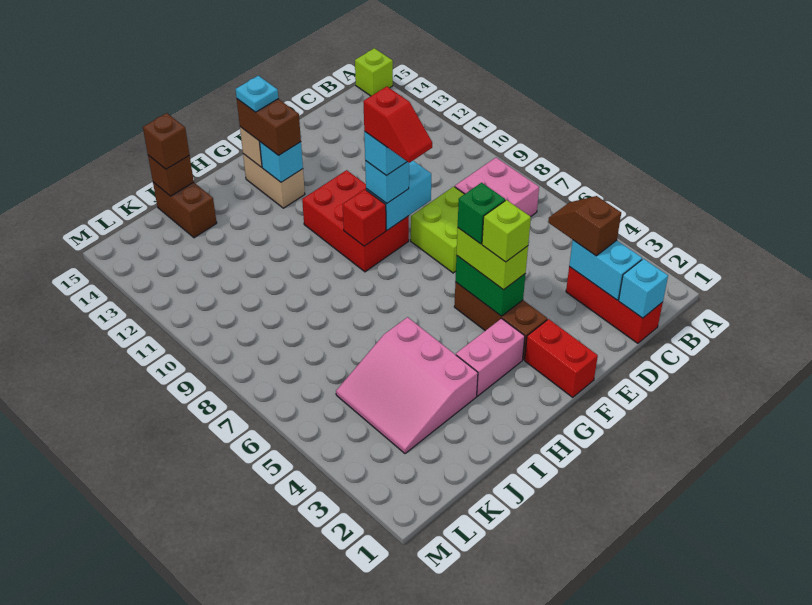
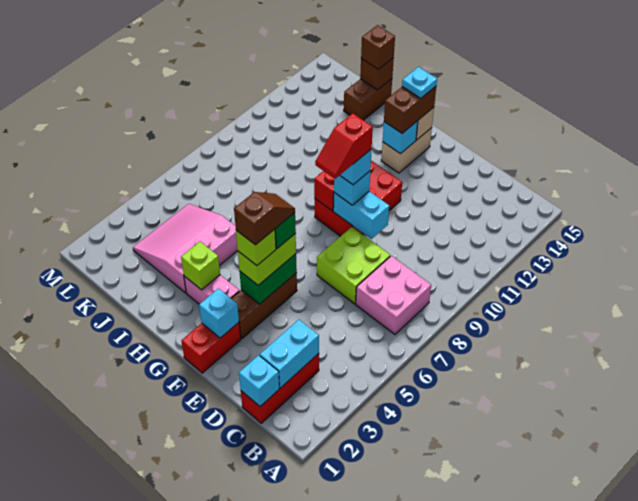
lime 1x1 brick [355,48,393,96] -> lime 1x1 brick moved to [181,242,220,290]
brown 1x2 slope [548,196,621,256] -> brown 1x2 slope moved to [234,192,295,245]
none -> cyan 1x1 brick [199,289,239,338]

